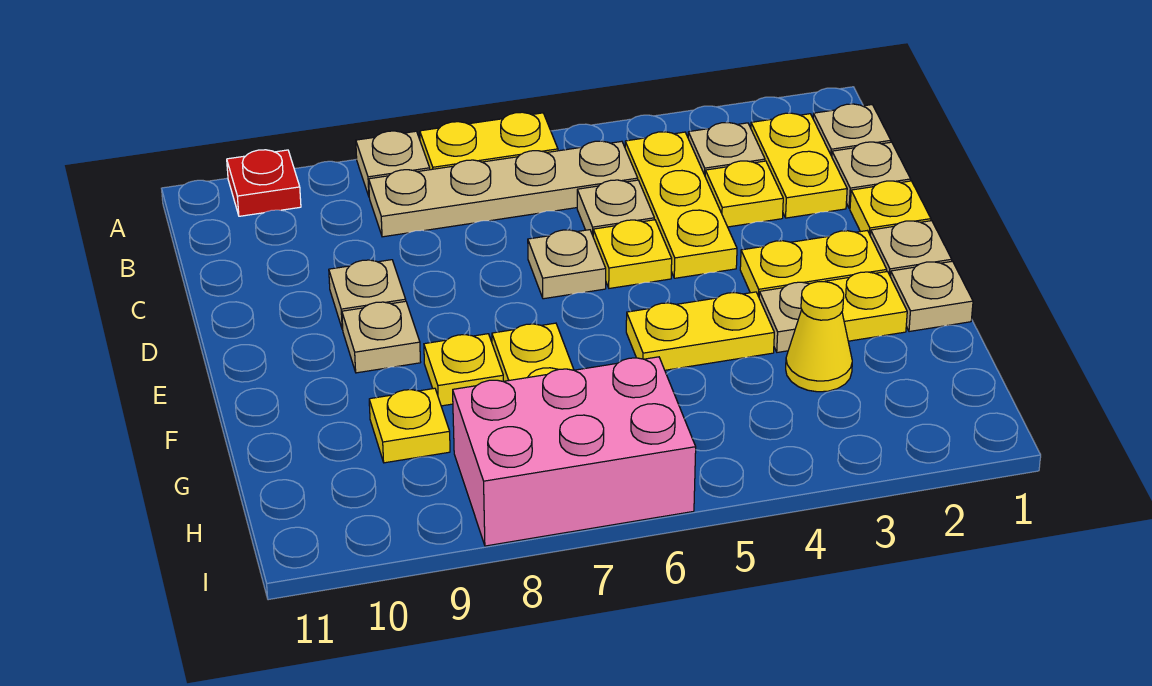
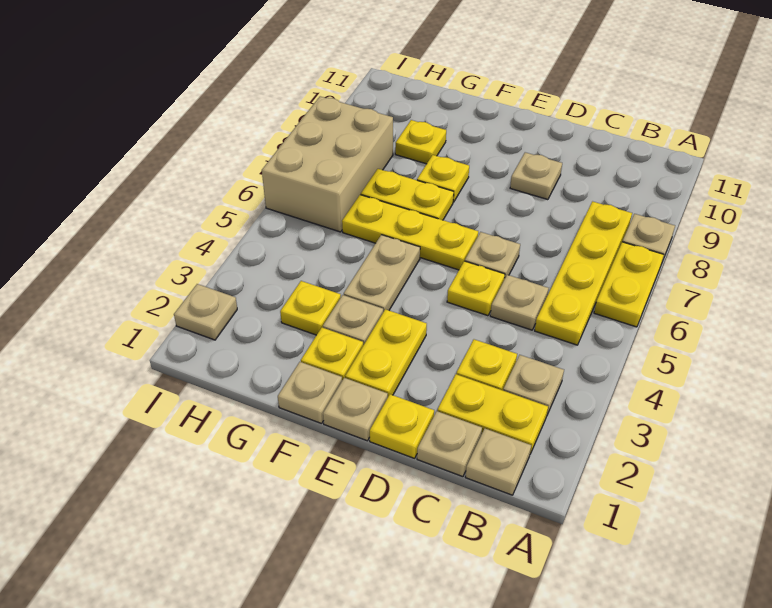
red 1x1 plate [227,150,301,216] -> none
yellow 1x3 plate [625,132,737,278] -> yellow 1x3 plate moved to [342,195,478,270]
tan 1x4 plate [369,141,638,237] -> yellow 1x4 plate [535,201,632,345]
tan 1x1 plate [342,301,421,373] -> tan 1x1 plate moved to [174,284,237,340]
yellow 1x2 plate [626,292,774,370] -> tan 1x2 plate [344,235,420,312]
yellow 1x1 cone [786,282,852,392] -> yellow 1x1 plate [280,281,341,335]
pink 2x3 brick [453,357,696,546] -> tan 2x3 brick [262,96,393,232]

